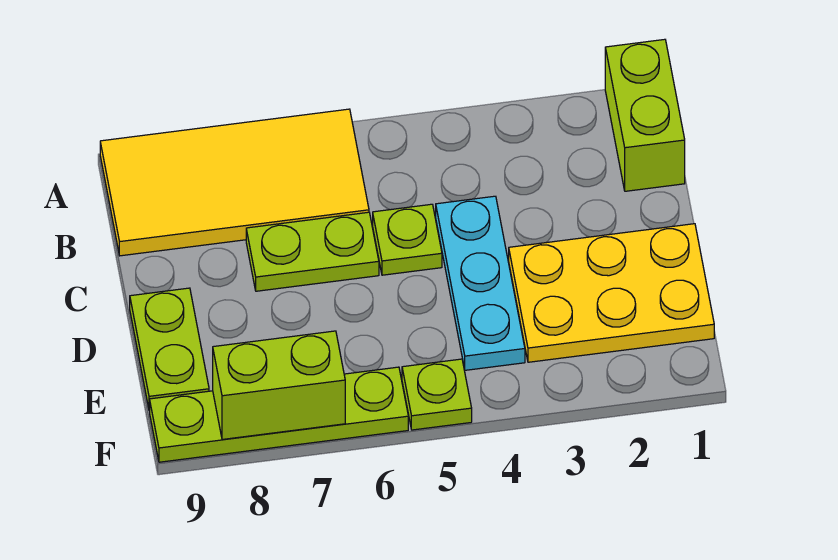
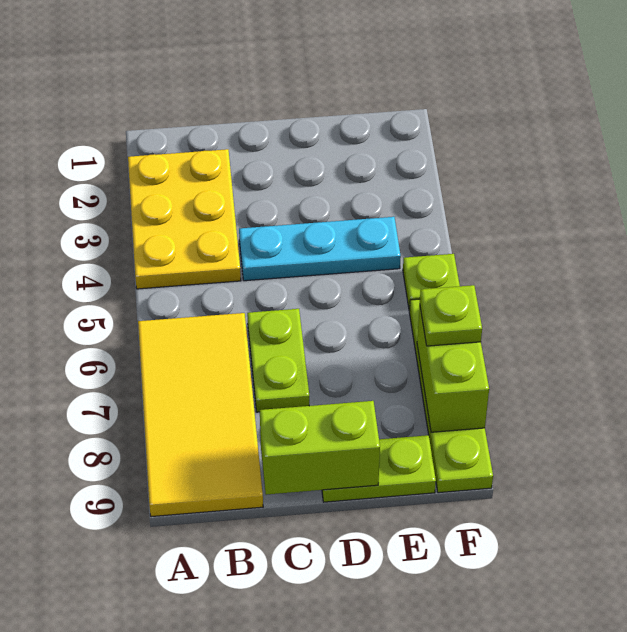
lime 1x2 brick [605,39,685,191] -> lime 1x2 brick moved to [260,401,380,495]
lime 1x1 plate [373,204,442,275] -> lime 1x1 plate moved to [420,285,482,346]
yellow 2x3 plate [509,224,714,362] -> yellow 2x3 plate moved to [128,149,241,289]

